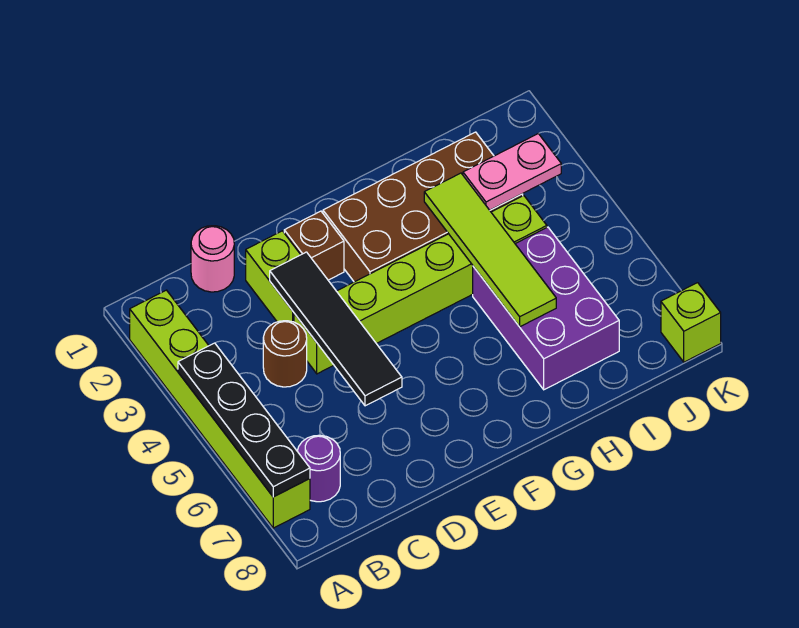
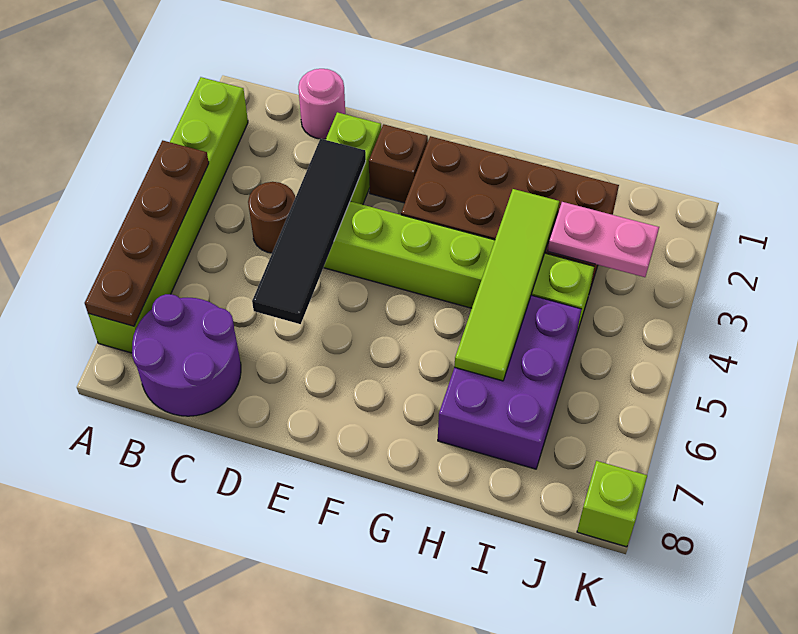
black 1x4 plate [178,343,310,497] -> brown 1x4 plate [85,140,209,326]
purple 1x1 round brick [297,435,340,502] -> purple 2x2 round brick [132,294,241,416]

